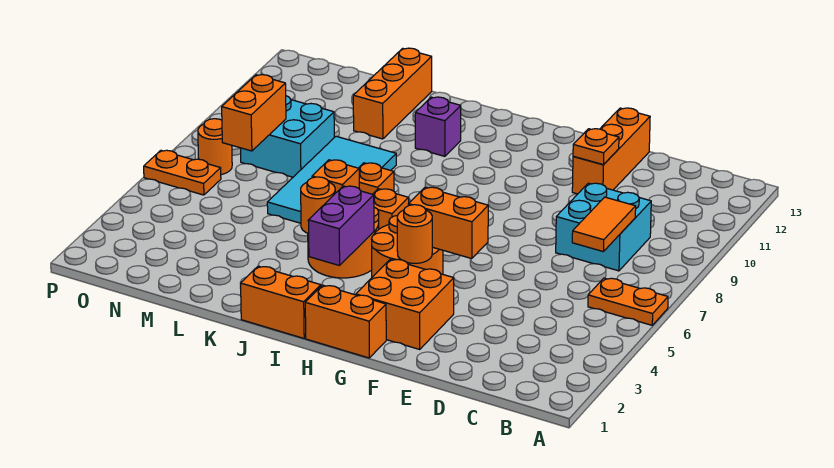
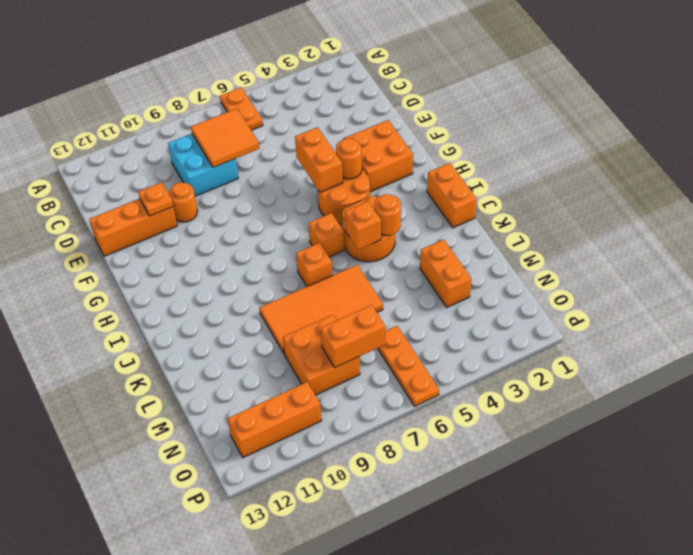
orange 1x2 tile [572,197,636,252] -> orange 2x2 tile [191,109,260,167]
orange 1x2 brick [305,285,386,358] -> orange 1x2 brick moved to [420,239,471,307]
purple 1x2 brick [308,186,374,266] -> none
purple 1x1 brick [415,97,461,156] -> none
cyan 2x4 tile [267,136,396,223] -> orange 2x4 tile [259,265,383,353]
orange 1x3 brick [353,48,432,139] -> orange 1x3 brick moved to [228,382,322,458]
cyan 2x2 brick [240,96,334,177] -> orange 2x2 brick [283,315,360,395]
orange 1x2 plate [144,150,221,195] -> orange 1x3 plate [378,326,439,406]
orange 1x1 round brick [198,119,232,175] -> orange 1x1 round brick moved to [169,183,198,222]

